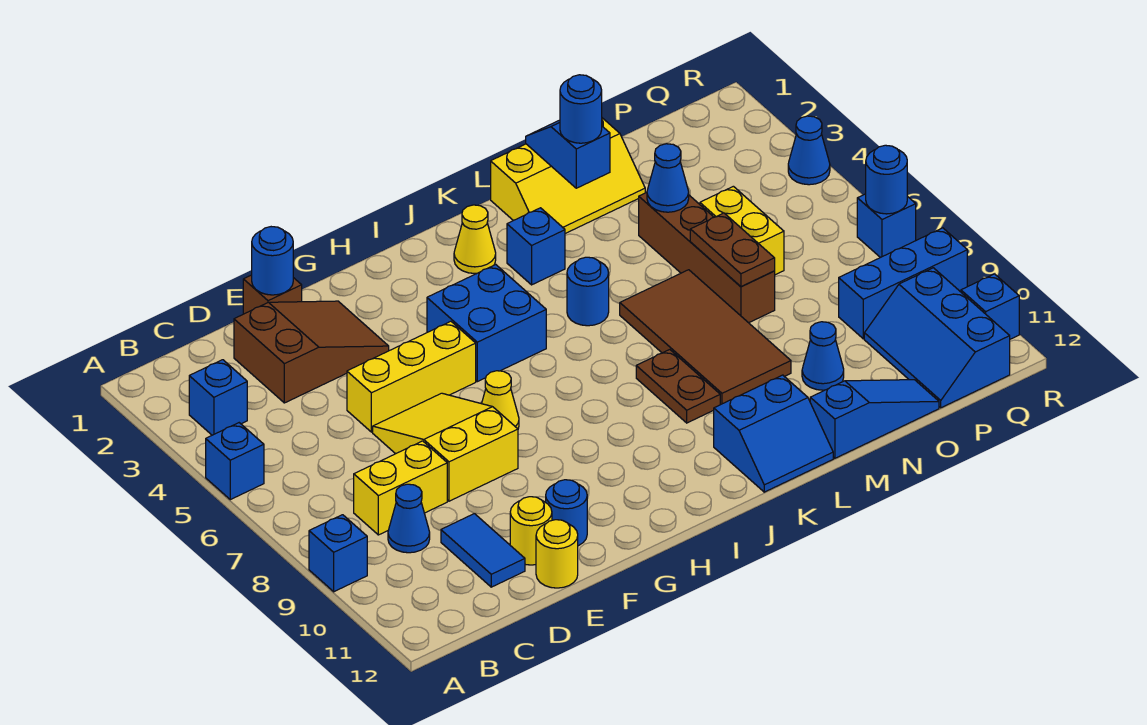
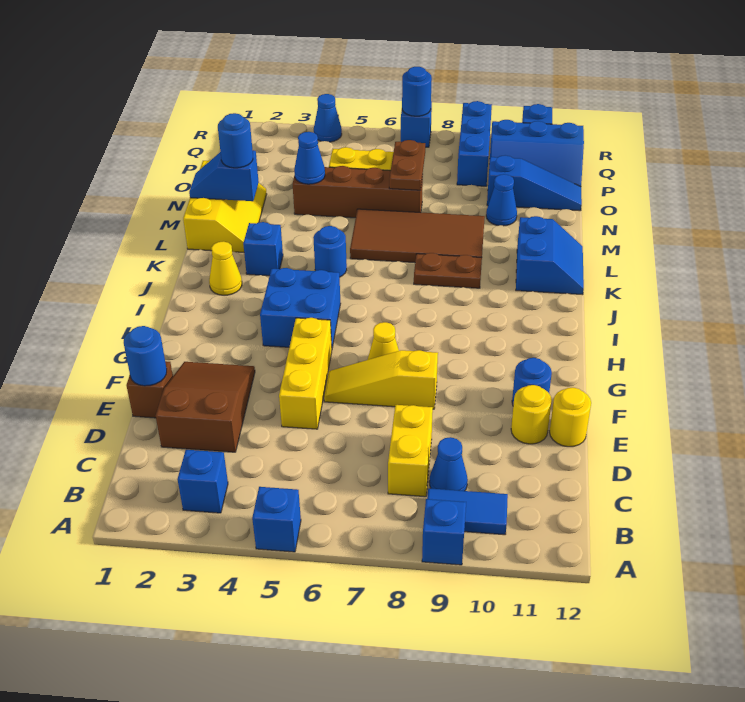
blue 1x2 tile [441,514,525,587] -> blue 1x2 tile moved to [427,488,508,535]
yellow 2x3 slope [373,393,518,501] -> yellow 1x3 slope [324,350,438,409]
blue 1x3 slope [810,380,939,458] -> blue 1x3 slope turned to [487,155,582,211]
brown 1x2 plate [690,213,775,286] -> brown 1x2 plate turned to [389,140,425,190]

